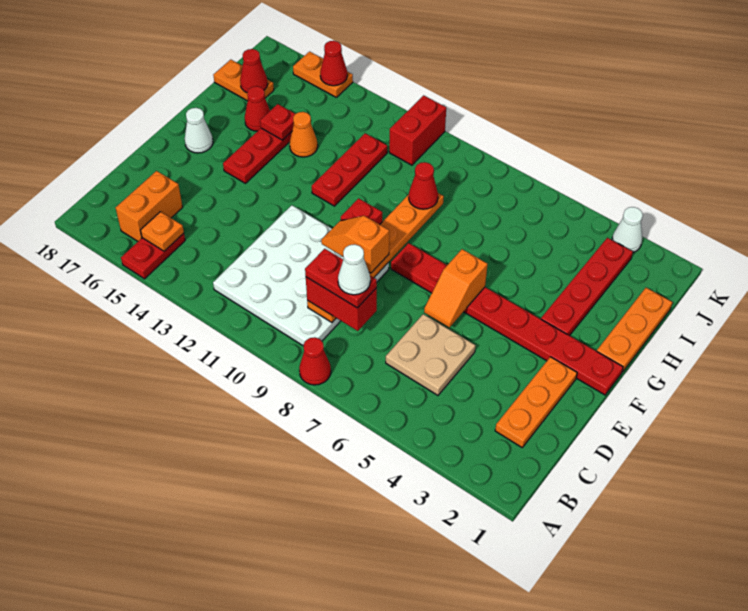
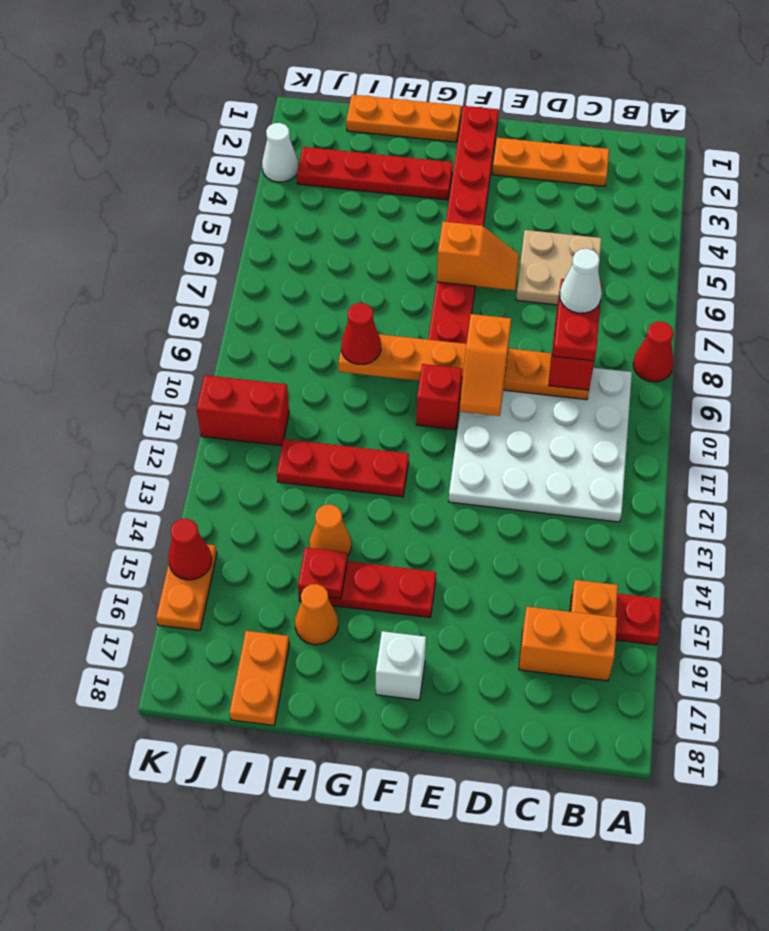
white 1x1 cone [185,108,213,153] -> white 1x1 brick [376,631,426,700]
red 1x1 cone [245,86,270,131] -> orange 1x1 cone [295,584,338,645]
red 1x1 cone [240,49,268,93] -> none

